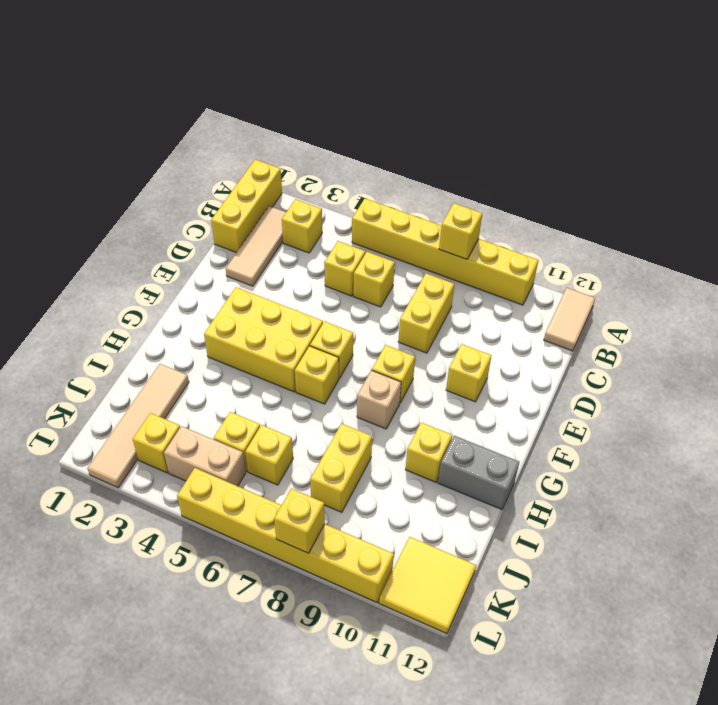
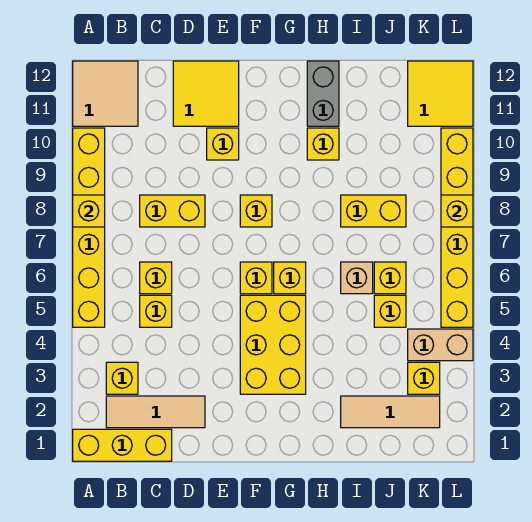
tan 1x2 tile [544,288,595,351] -> tan 2x2 tile [73,61,138,126]
none -> yellow 2x2 tile [173,61,239,126]
tan 1x1 brick [357,370,401,429] -> tan 1x1 brick moved to [341,262,373,294]
tan 1x4 tile [87,364,189,488] -> tan 1x3 tile [341,396,440,428]
tan 1x2 brick [164,426,246,486] -> tan 1x2 brick turned to [408,329,473,361]

